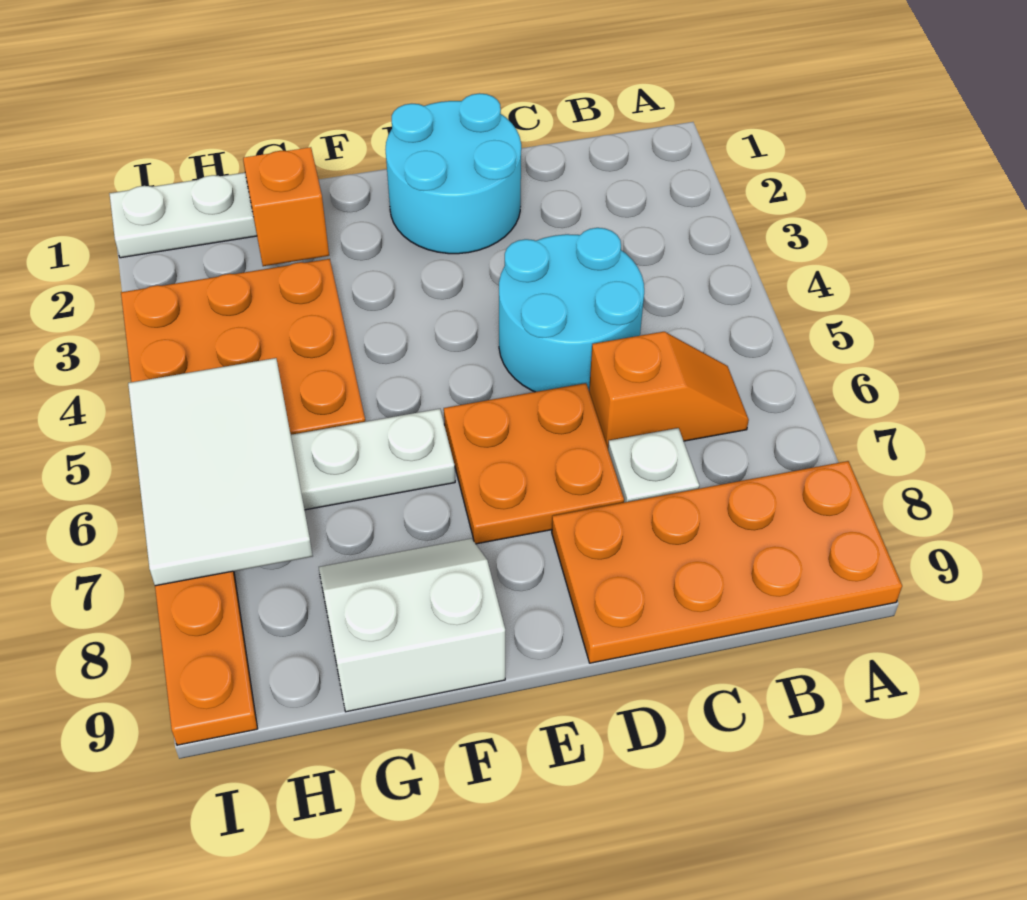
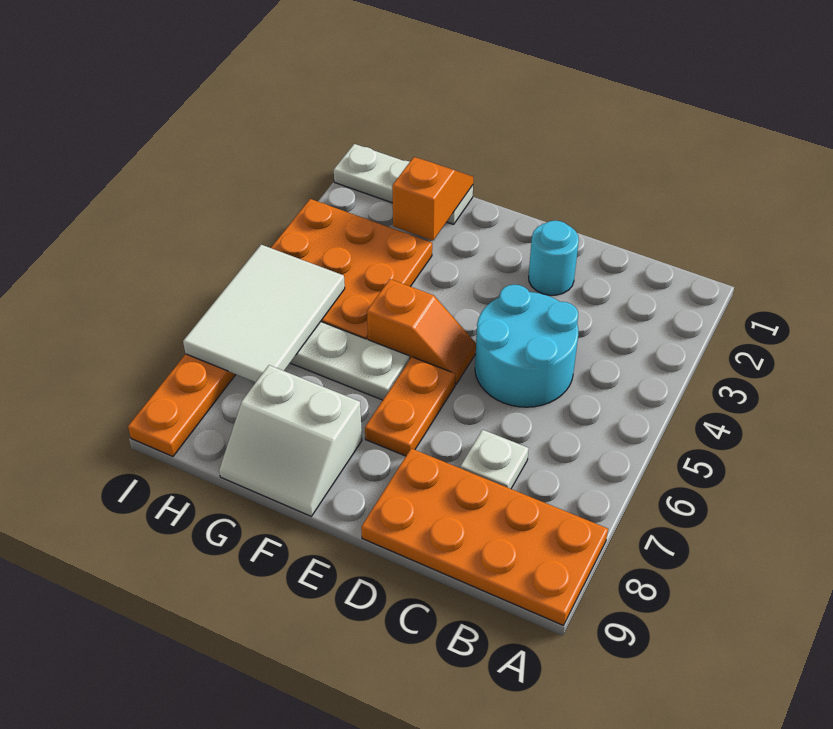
orange 1x2 slope [589,332,749,448] -> orange 1x2 slope moved to [367,279,476,384]
cyan 2x2 round brick [385,93,521,254] -> cyan 1x1 round brick [529,221,579,295]
orange 2x2 plate [444,383,624,544] -> orange 1x2 plate [365,357,456,456]
white 2x2 slope [319,538,505,712] -> white 2x2 slope turned to [219,365,362,516]

